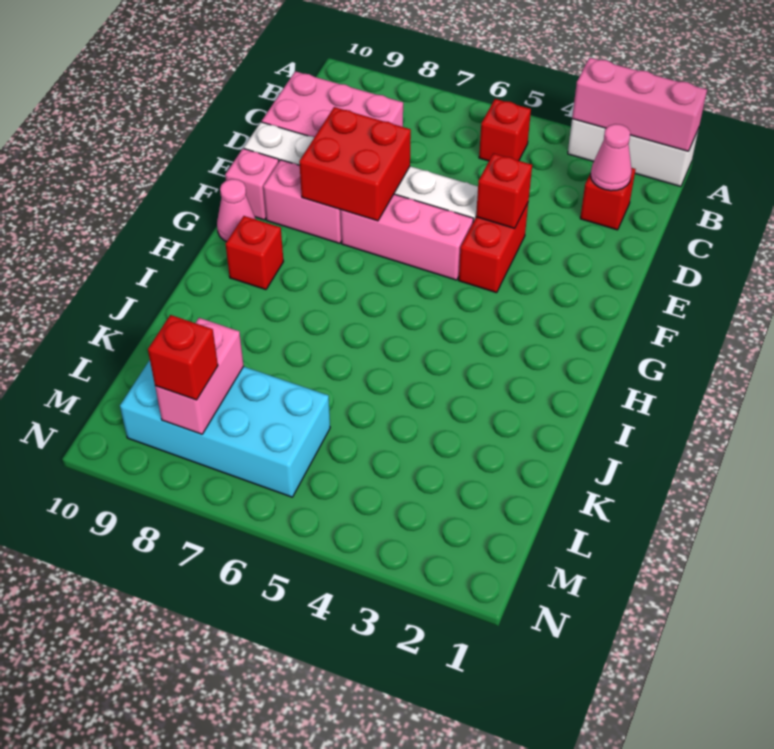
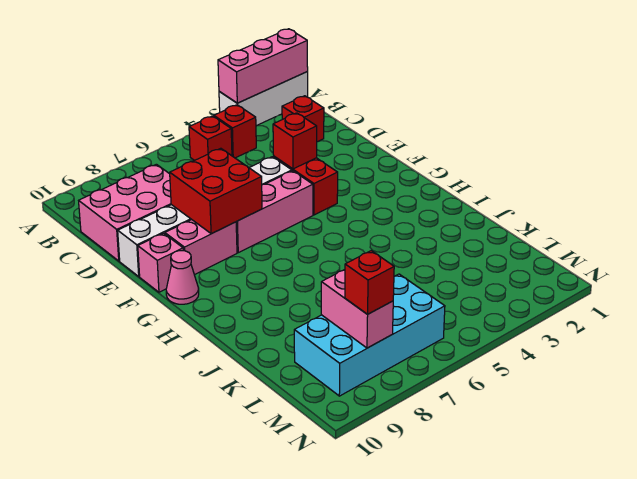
pink 1x1 cone [591,124,632,191] -> none
red 1x1 brick [226,216,283,290] -> red 1x1 brick moved to [214,105,256,158]

